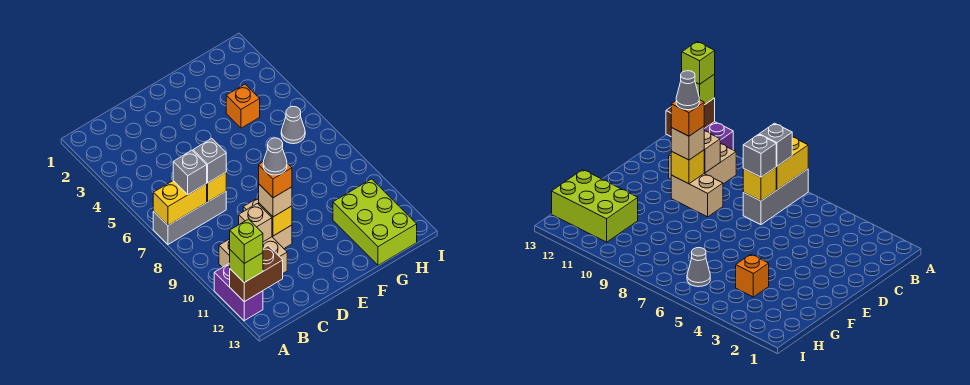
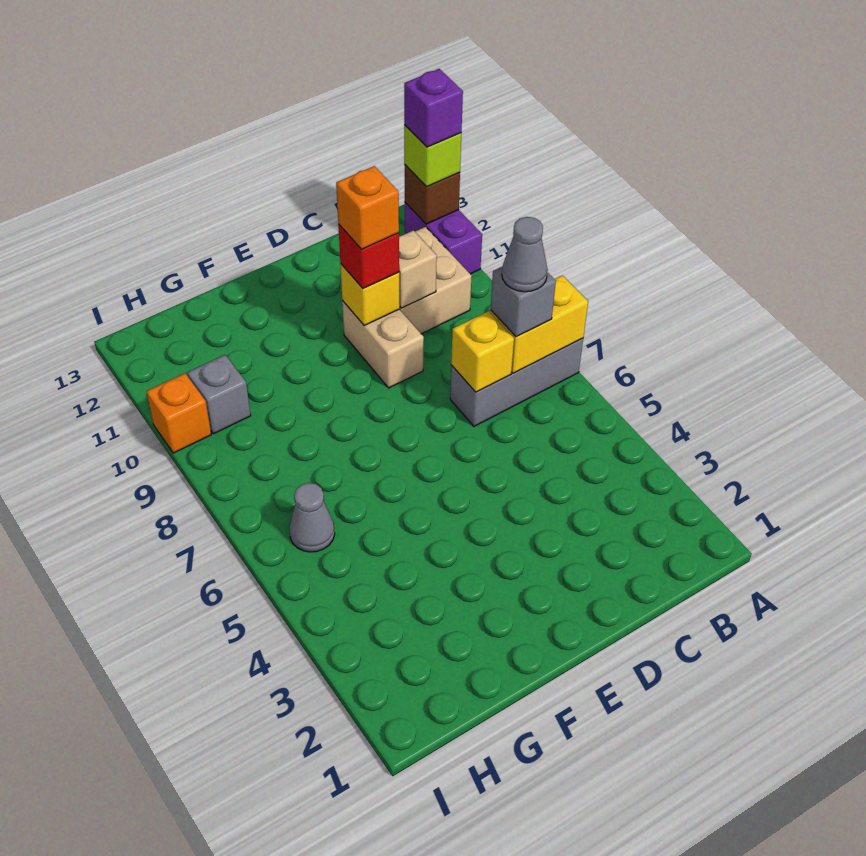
brown 1x2 brick [230,246,283,302] -> brown 1x1 brick [405,165,460,224]
lime 1x1 brick [230,219,263,263] -> purple 1x1 brick [404,69,463,147]
grey 1x1 brick [193,139,226,183] -> grey 1x1 brick moved to [187,355,251,434]
tan 1x1 brick [259,184,292,217] -> red 1x1 brick [338,224,399,289]
grey 1x1 cone [263,138,287,175] -> grey 1x1 cone moved to [502,217,548,292]
orange 1x1 brick [226,84,260,128] -> orange 1x1 brick moved to [146,373,211,453]
lime 2x3 brick [333,179,417,265] -> none

